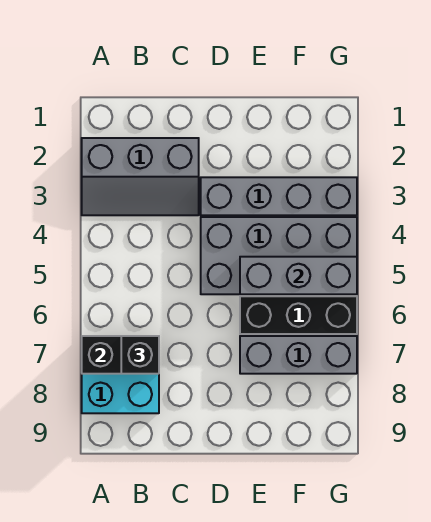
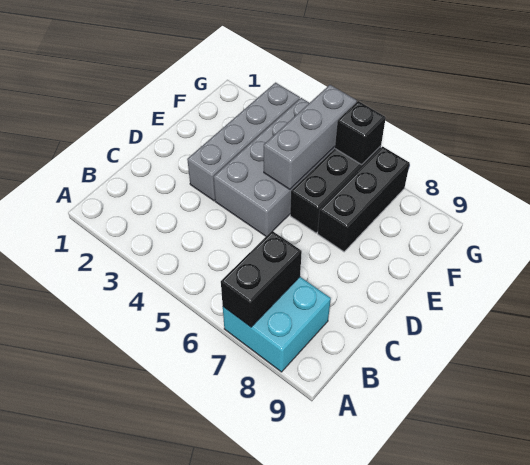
grey 2x3 slope [82,138,199,215] -> none
black 1x1 brick [121,336,159,374] -> black 1x1 brick moved to [335,101,386,165]
grey 1x3 brick [240,336,357,374] -> black 1x3 brick [318,147,410,252]

